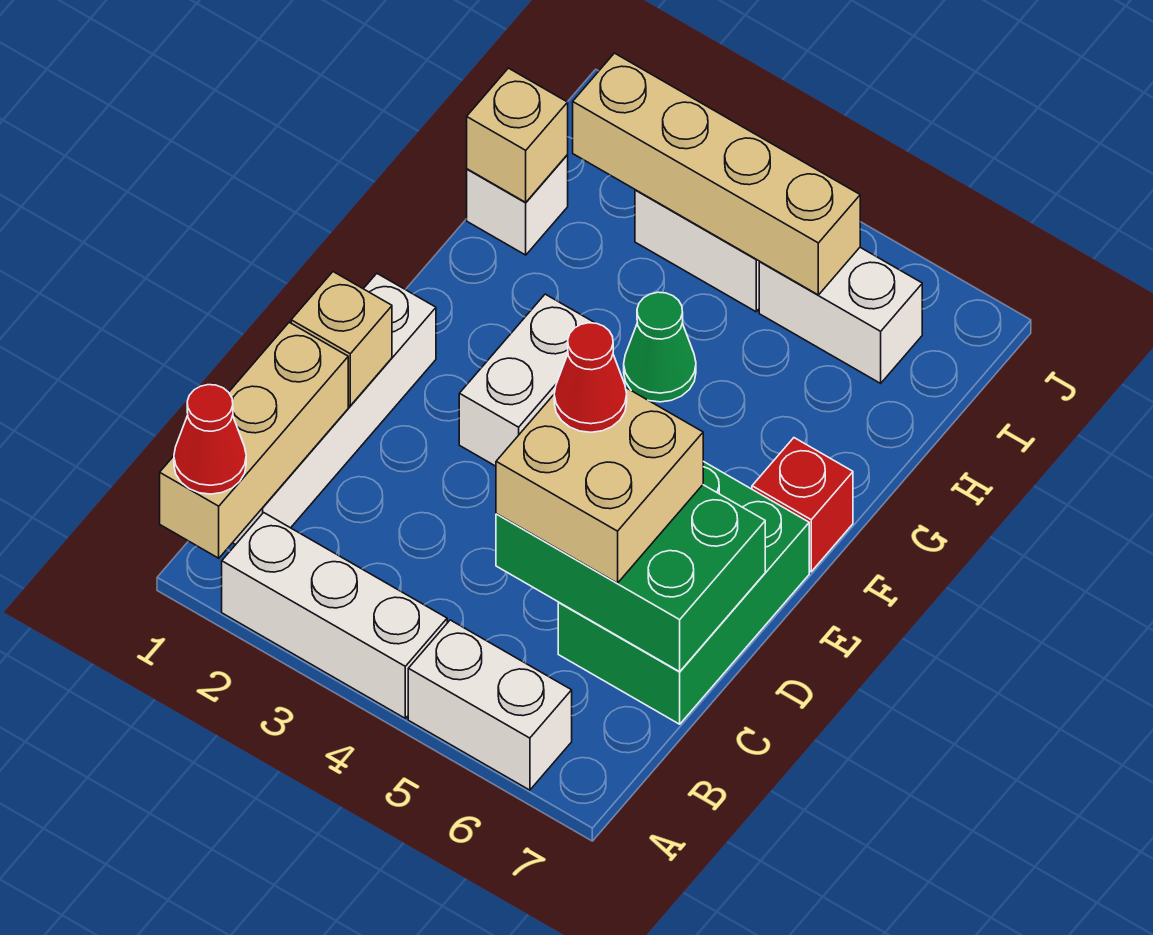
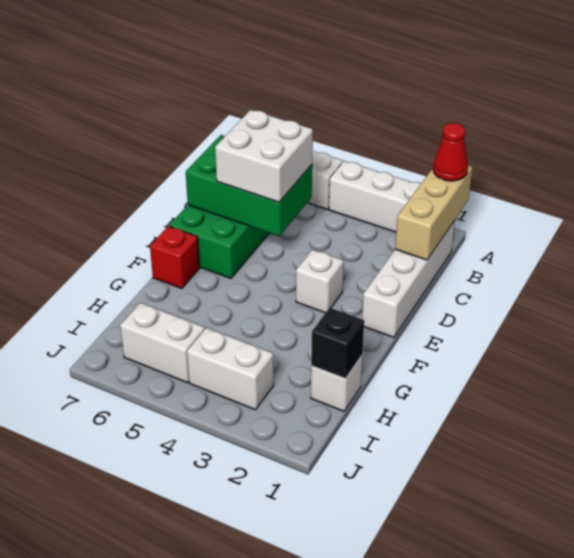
tan 2x2 brick [496,387,703,583] -> white 2x2 brick [215,110,313,202]
tan 1x1 brick [291,272,392,406] -> none
red 1x1 cone [554,323,627,432] -> none
white 1x2 brick [459,294,594,466] -> white 1x1 brick [296,250,344,313]
green 1x1 cone [624,292,696,402] -> none
tan 1x1 brick [467,68,568,202] -> black 1x1 brick [311,308,364,379]
tan 1x4 brick [573,53,860,295] -> none

